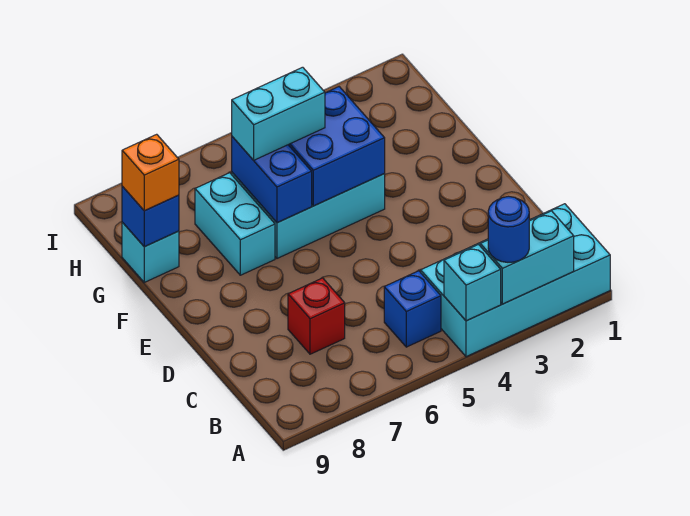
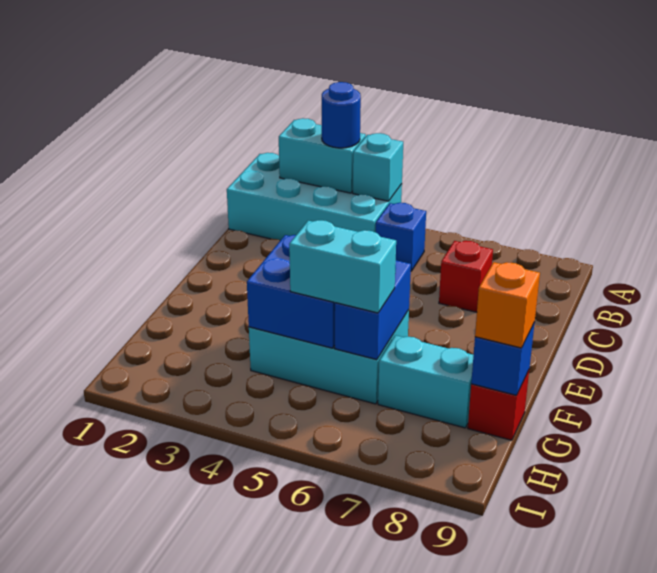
cyan 1x2 brick [195,173,275,275] -> cyan 1x2 brick turned to [378,335,473,428]
cyan 1x1 brick [122,222,179,282] -> red 1x1 brick [468,370,529,440]

